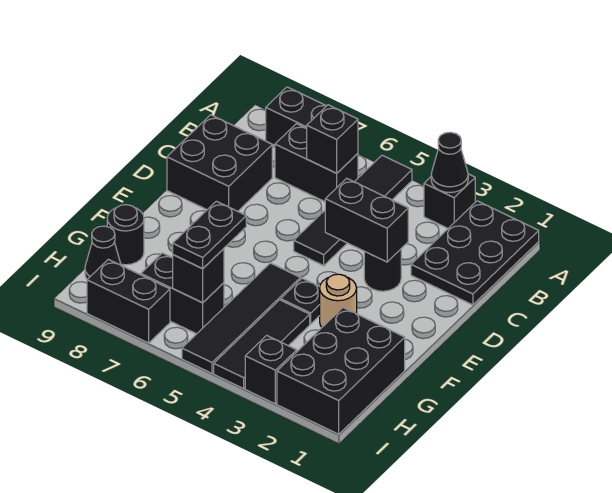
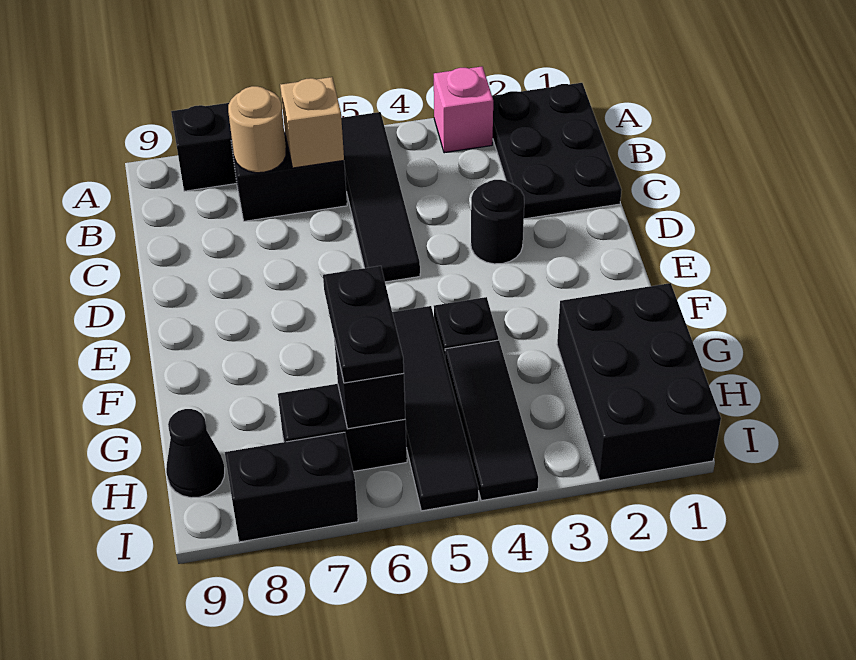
black 1x1 brick [424,174,475,228] -> pink 1x1 brick [434,67,493,153]
black 1x1 cone [431,132,468,193] -> none
black 1x1 brick [307,105,358,173] -> tan 1x1 brick [280,77,344,168]
black 2x2 brick [167,115,272,211] -> none
black 1x2 brick [325,178,408,262] -> none
tan 1x1 round brick [320,274,357,327] -> tan 1x1 round brick moved to [228,86,286,173]
black 1x1 round brick [107,205,144,265] -> none
black 1x1 brick [245,335,297,404] -> none

